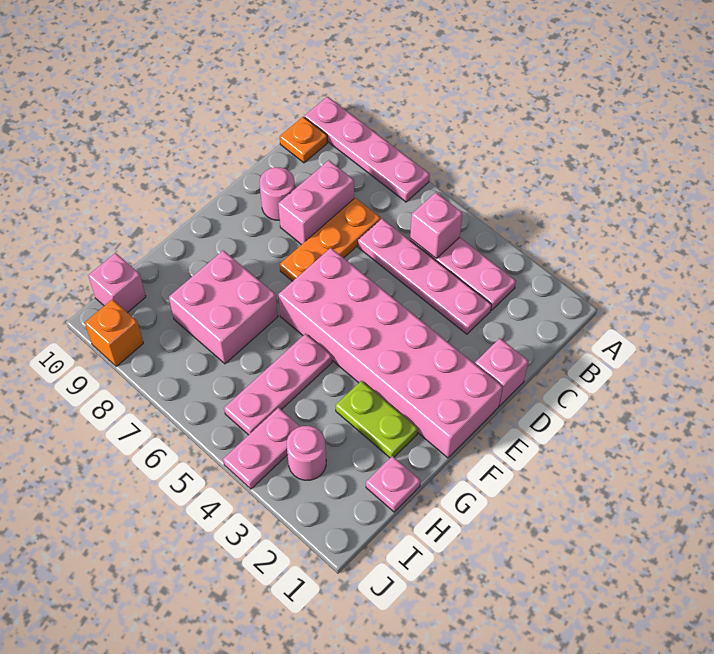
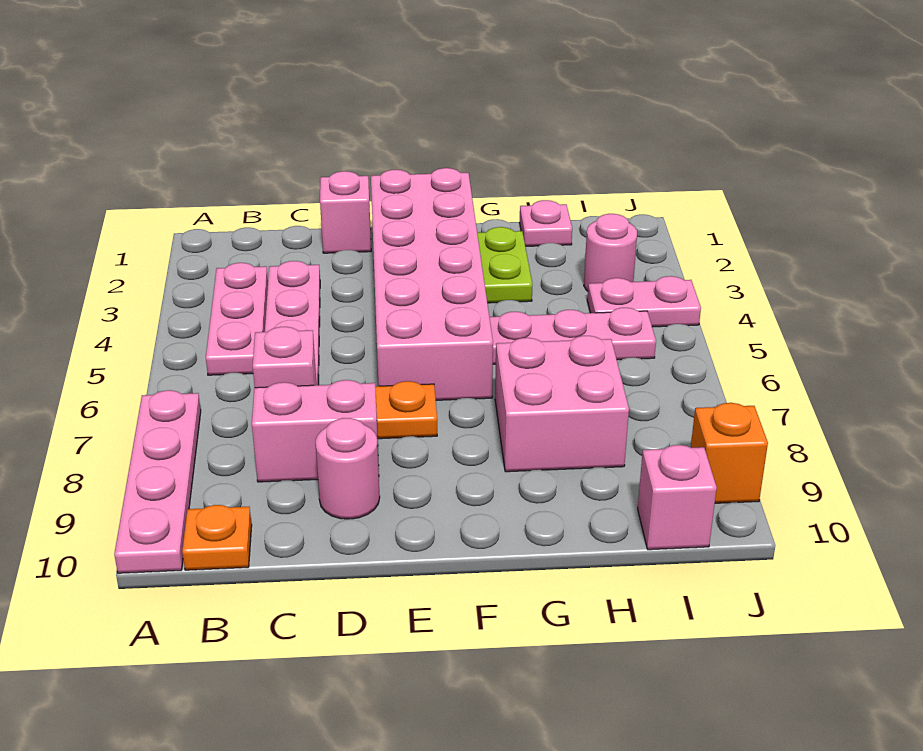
pink 1x1 brick [410,192,463,258] -> pink 1x1 brick moved to [253,327,317,388]

